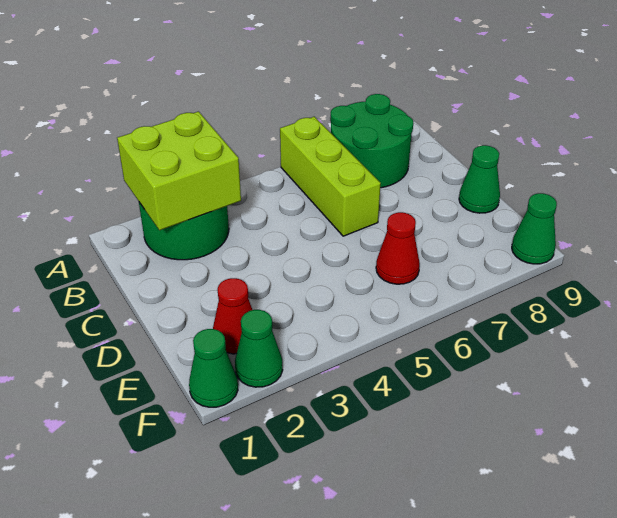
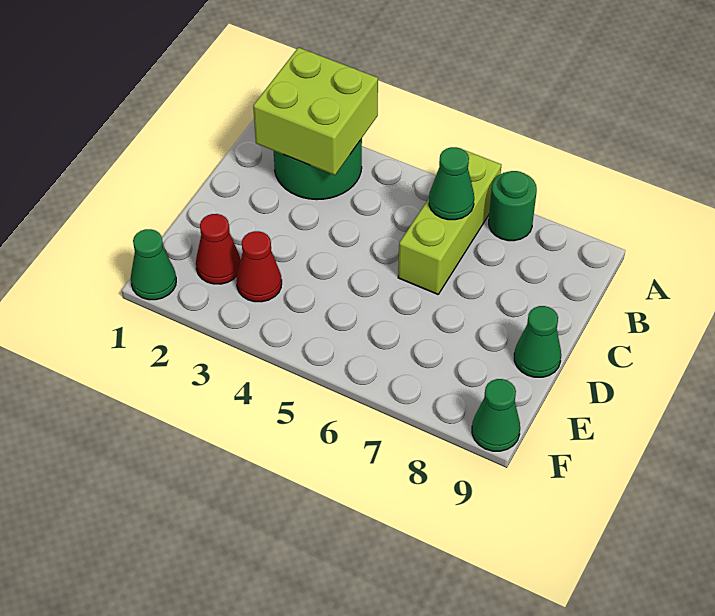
green 2x2 round brick [330,94,413,188] -> green 1x1 round brick [489,171,537,241]
red 1x1 cone [376,212,420,284] -> red 1x1 cone moved to [236,231,282,302]
green 1x1 cone [235,310,283,387] -> green 1x1 cone moved to [429,147,474,220]

